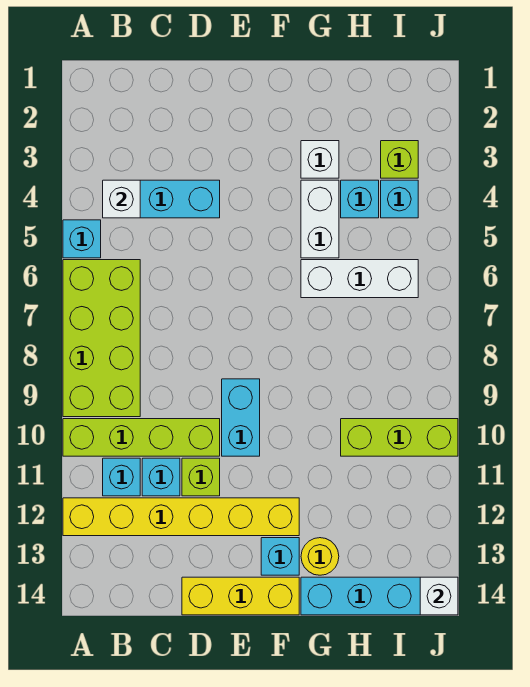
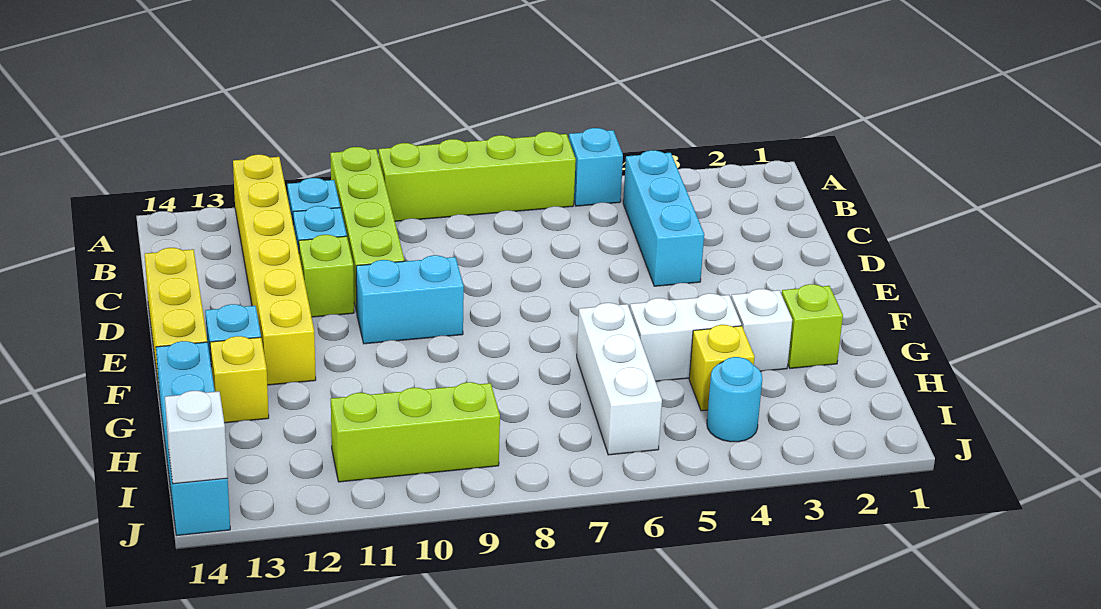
lime 2x4 brick [63,260,140,417] -> lime 1x4 brick [379,132,576,221]
white 1x1 brick [103,180,140,218] -> none
yellow 1x1 round brick [301,538,339,575] -> yellow 1x1 brick [210,336,269,423]
cyan 1x1 brick [341,180,379,218] -> yellow 1x1 brick [689,325,755,411]
lime 1x3 brick [341,419,458,456] -> lime 1x3 brick turned to [331,382,500,482]
lime 1x1 brick [381,141,418,178] -> lime 1x1 brick moved to [782,284,843,368]
cyan 1x1 brick [381,180,418,218] -> cyan 1x1 round brick [707,357,762,442]

